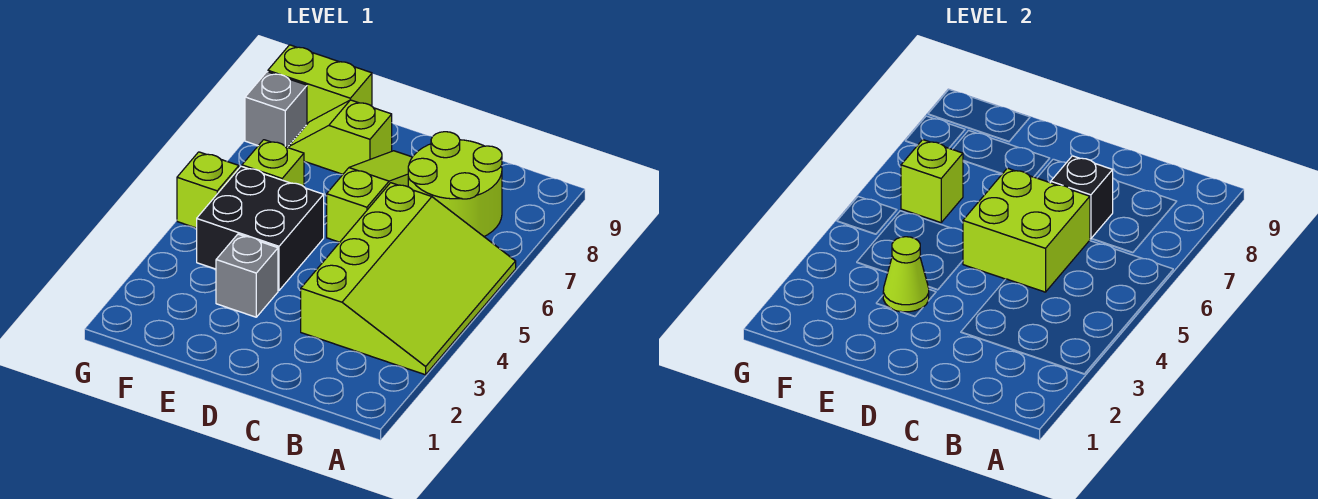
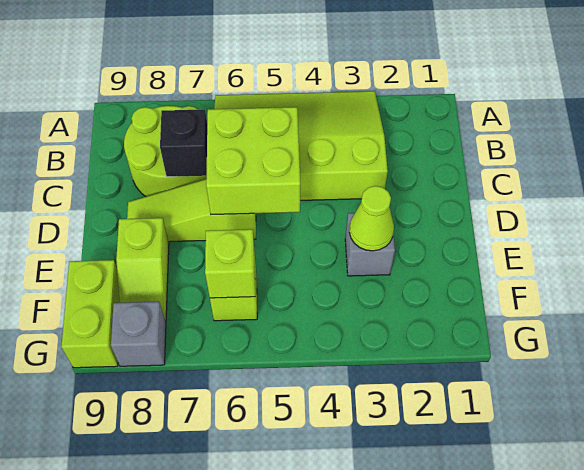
black 2x2 brick [197,166,324,290] -> none
lime 1x1 brick [177,152,239,228] -> none

